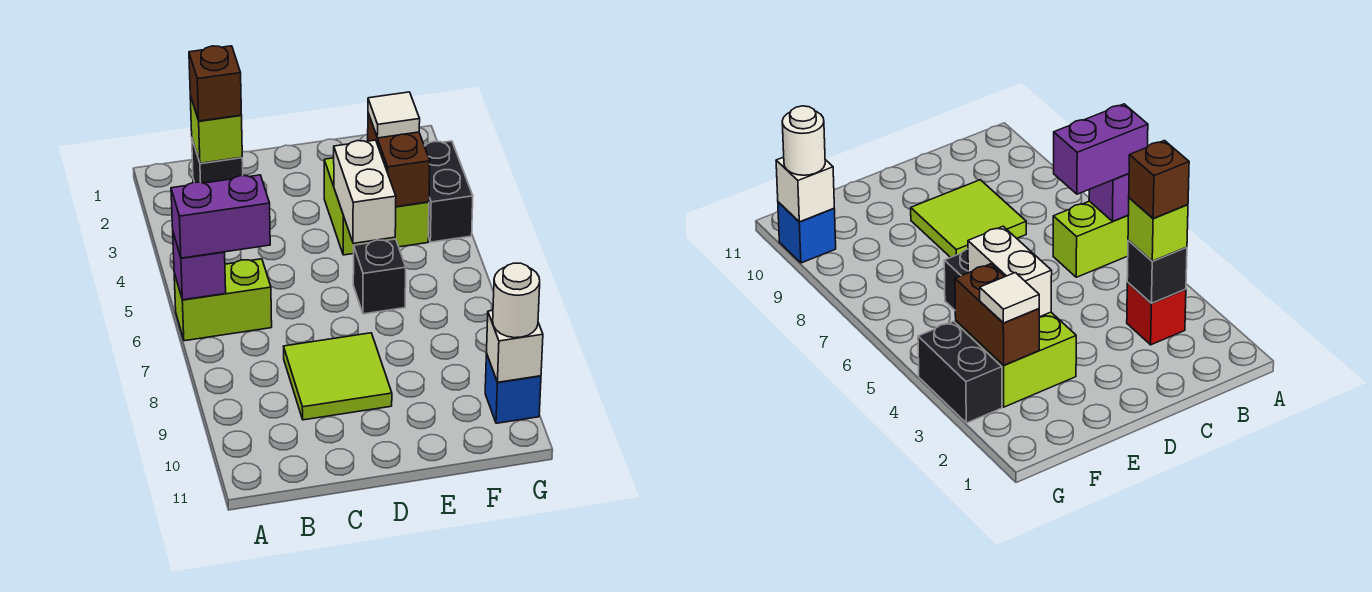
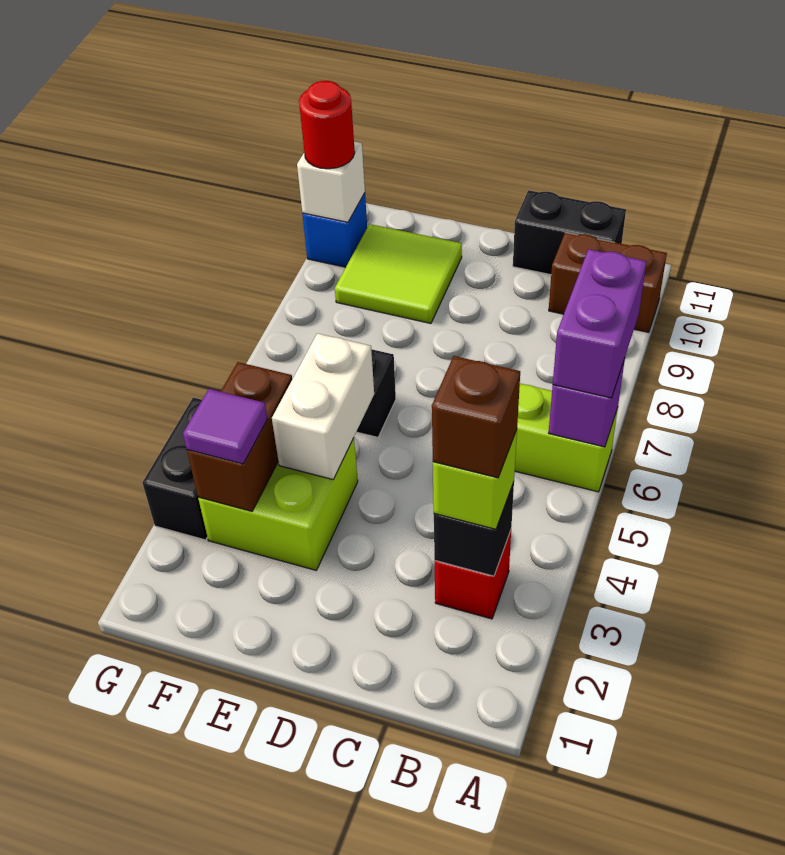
purple 1x2 brick [171,175,270,258] -> purple 1x2 brick turned to [553,249,647,398]
none -> brown 1x2 brick [549,233,667,332]
none -> black 1x2 brick [513,190,626,275]
lime 2x2 tile [284,333,392,420] -> lime 2x2 tile moved to [335,224,462,323]
white 1x1 tile [368,92,420,138] -> purple 1x1 tile [183,389,268,464]
white 1x1 round brick [493,263,540,338] -> red 1x1 round brick [299,81,355,169]

